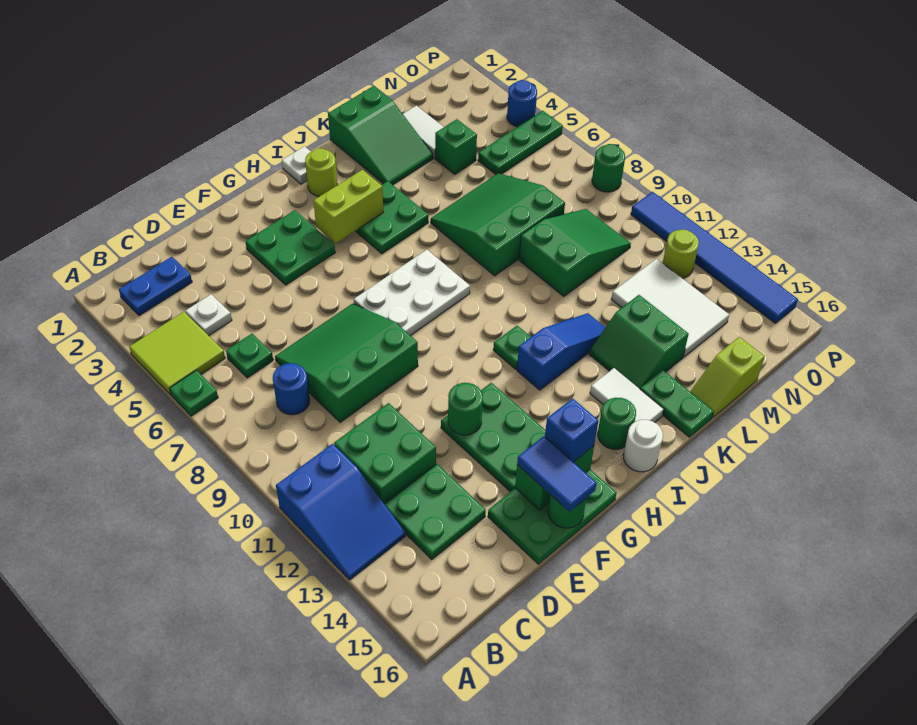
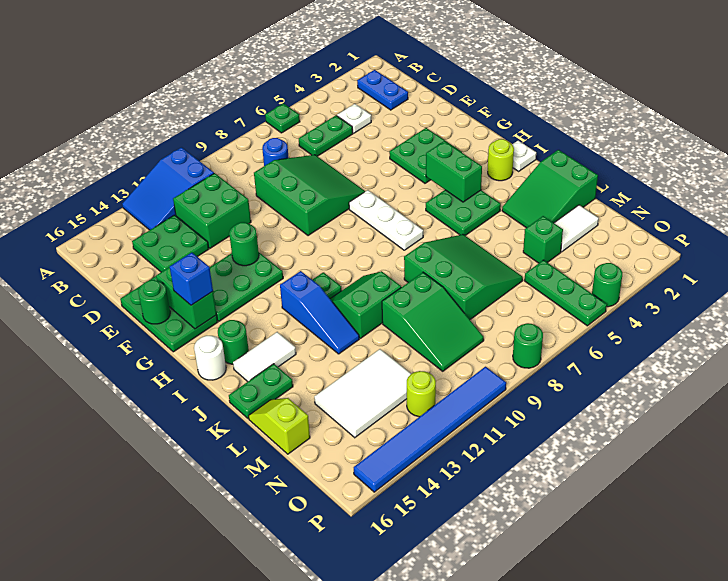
lime 2x2 tile [129,312,225,395] -> none
green 1x1 plate [226,334,273,378] -> green 1x2 plate [299,115,353,156]
blue 1x2 tile [517,436,597,511] -> none
white 2x3 plate [354,250,470,336] -> white 1x3 plate [349,190,423,250]
lime 1x2 brick [314,170,383,243] -> green 1x2 brick [426,141,482,202]
green 2x2 slope [589,295,689,389] -> green 2x2 slope moved to [330,271,401,338]
blue 1x1 round brick [507,80,537,127] -> green 1x1 round brick [592,263,622,307]

